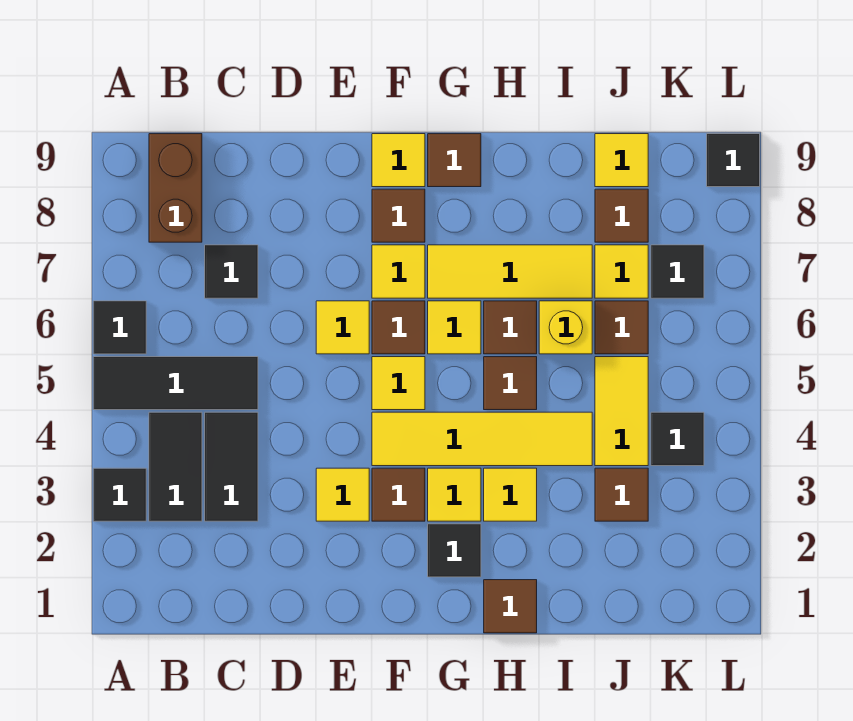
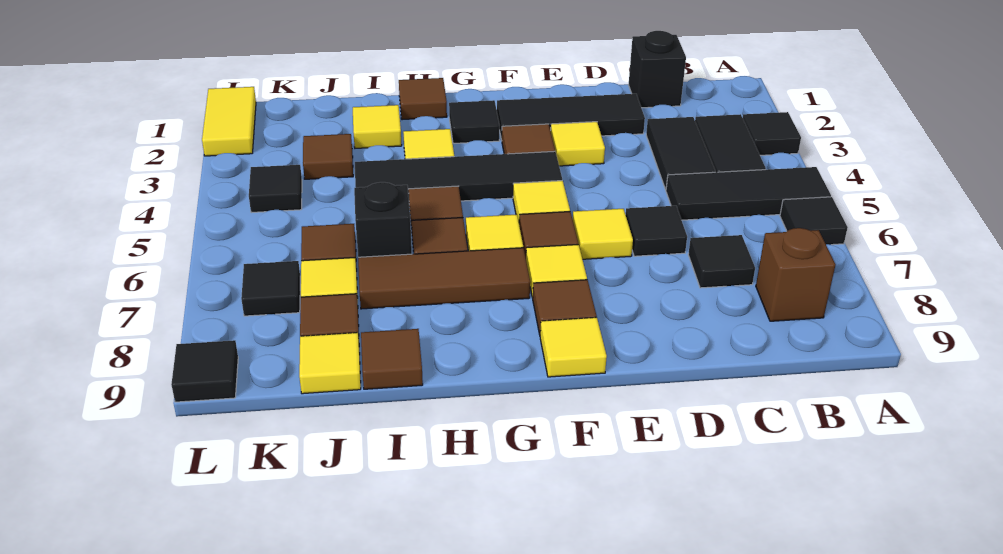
brown 1x2 brick [149,134,202,242] -> brown 1x1 brick [756,228,836,321]
none -> black 1x1 brick [628,31,686,108]
none -> black 1x3 tile [497,94,645,140]
none -> black 1x1 tile [626,206,687,256]
yellow 1x4 tile [372,412,592,466] -> black 1x4 tile [355,151,562,201]
yellow 1x1 tile [428,468,481,521] -> yellow 1x1 tile moved to [353,105,402,148]
yellow 1x3 tile [428,245,592,298] -> brown 1x3 tile [358,248,530,309]
brown 1x1 tile [428,134,481,187] -> brown 1x1 tile moved to [361,329,423,389]
yellow 1x1 brick [539,301,592,354] -> black 1x1 brick [354,182,412,257]
yellow 1x2 tile [595,357,648,466] -> yellow 1x2 tile moved to [202,87,256,156]

